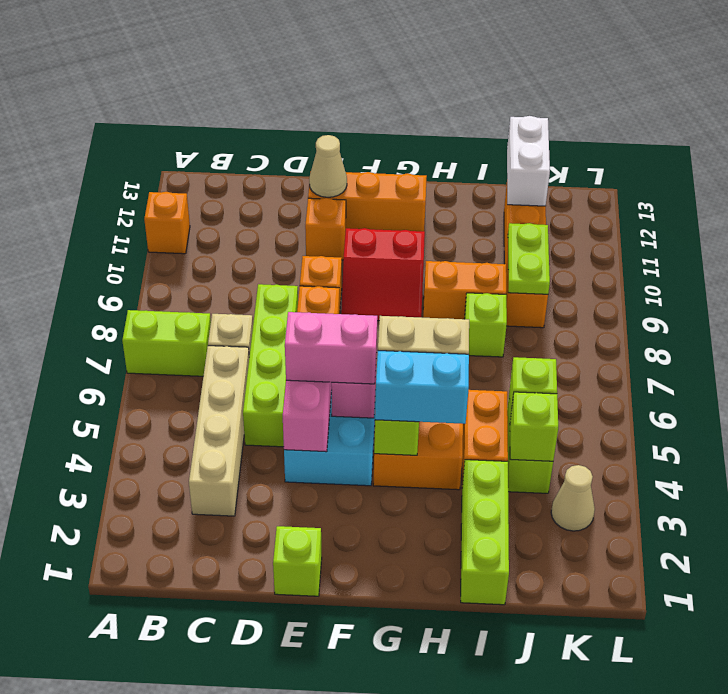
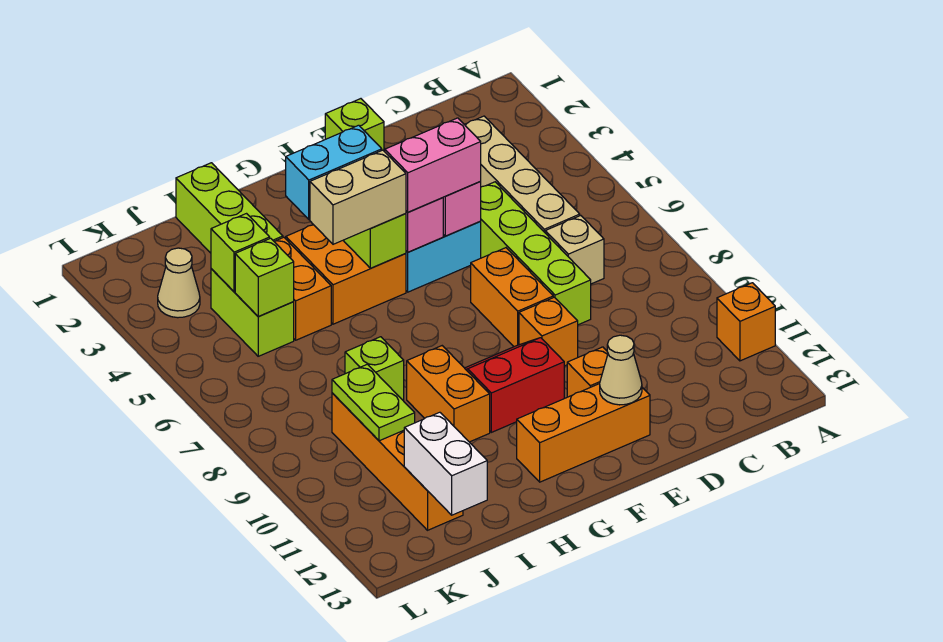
lime 1x2 brick [122,310,211,376] -> none
orange 1x2 brick [423,261,506,319] -> orange 1x2 brick turned to [407,346,490,442]

